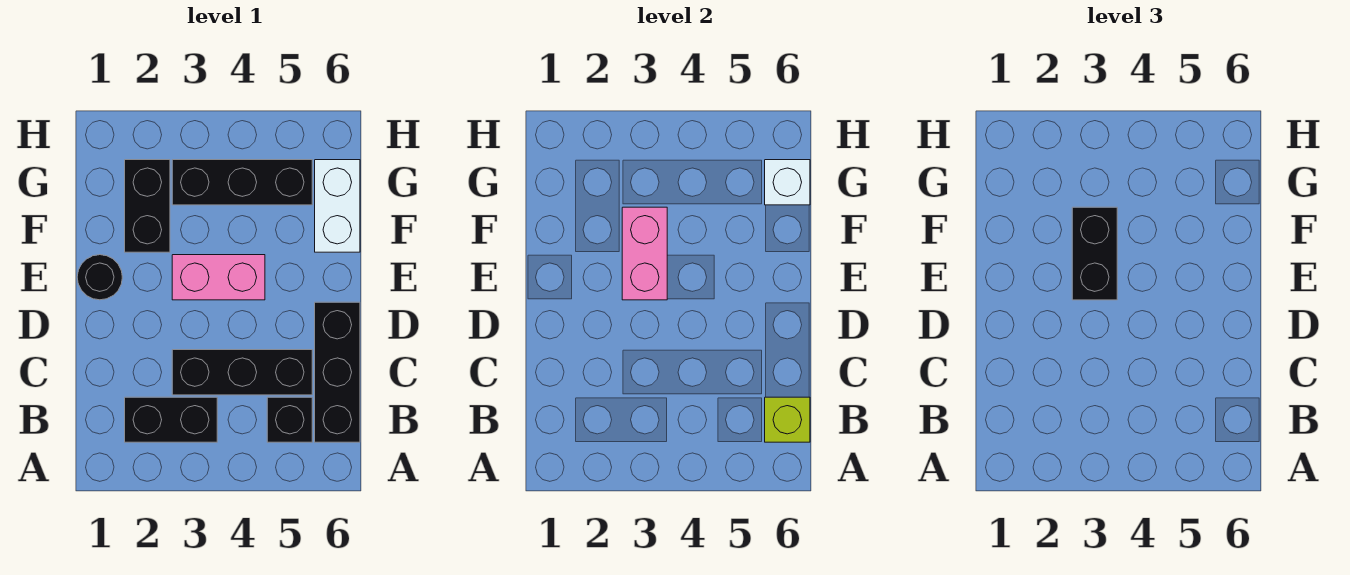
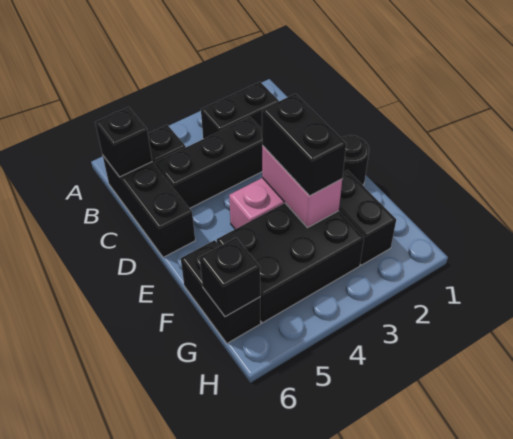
lime 1x1 brick [765,397,810,442] -> black 1x1 brick [95,107,152,177]
white 1x2 brick [315,160,360,252] -> black 1x2 brick [181,240,261,343]
black 1x3 brick [172,160,312,205] -> black 2x3 brick [217,203,364,323]
white 1x1 brick [765,160,810,205] -> black 1x1 brick [200,238,260,317]

